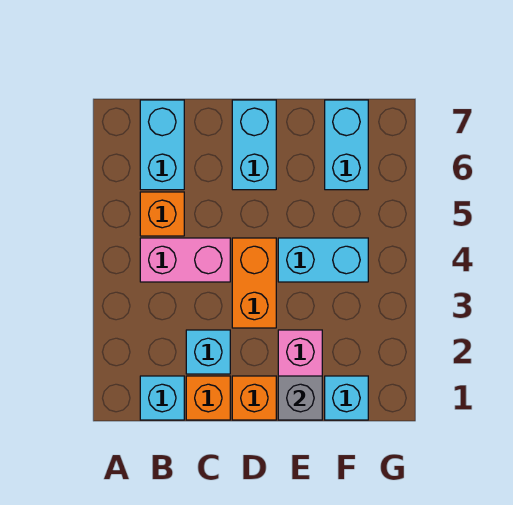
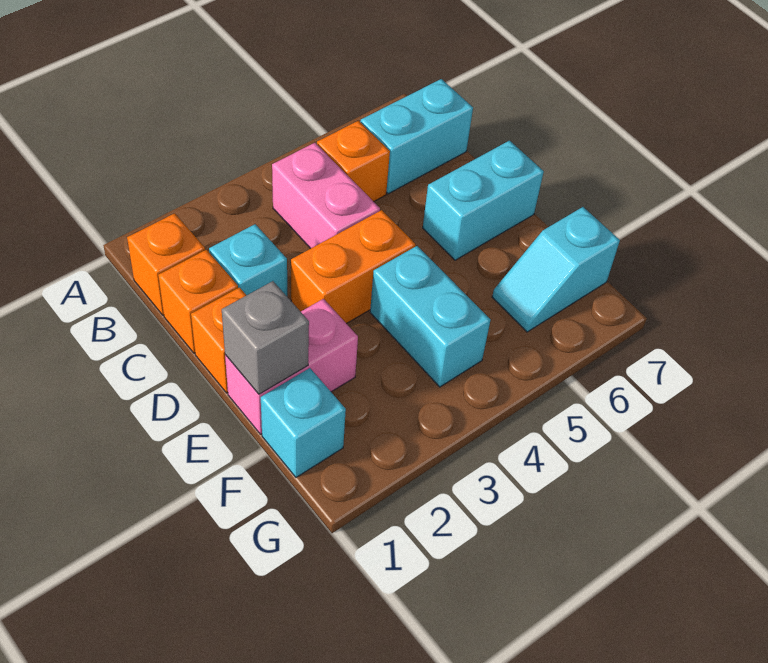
cyan 1x1 brick [140,376,184,420] -> orange 1x1 brick [127,213,205,315]
cyan 1x2 brick [325,100,368,190] -> cyan 1x2 slope [492,207,620,332]

